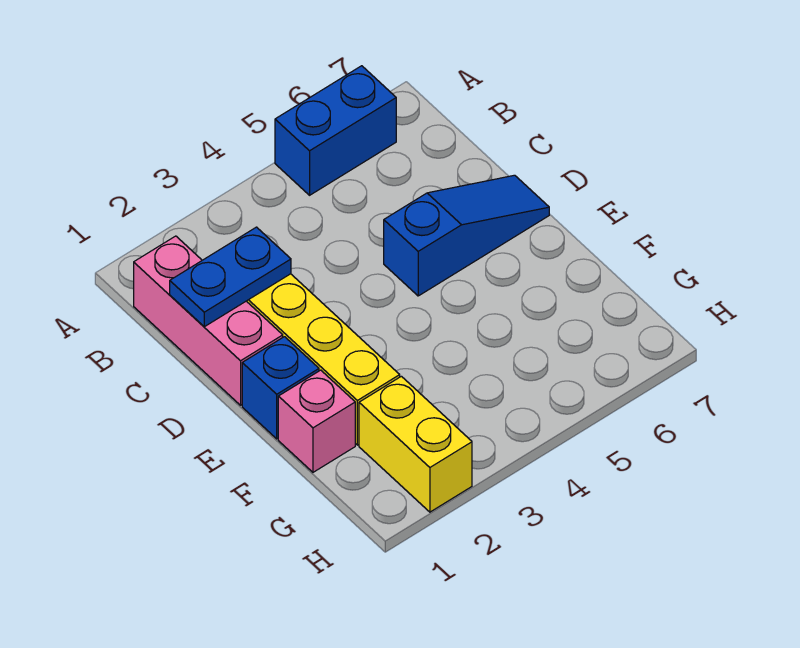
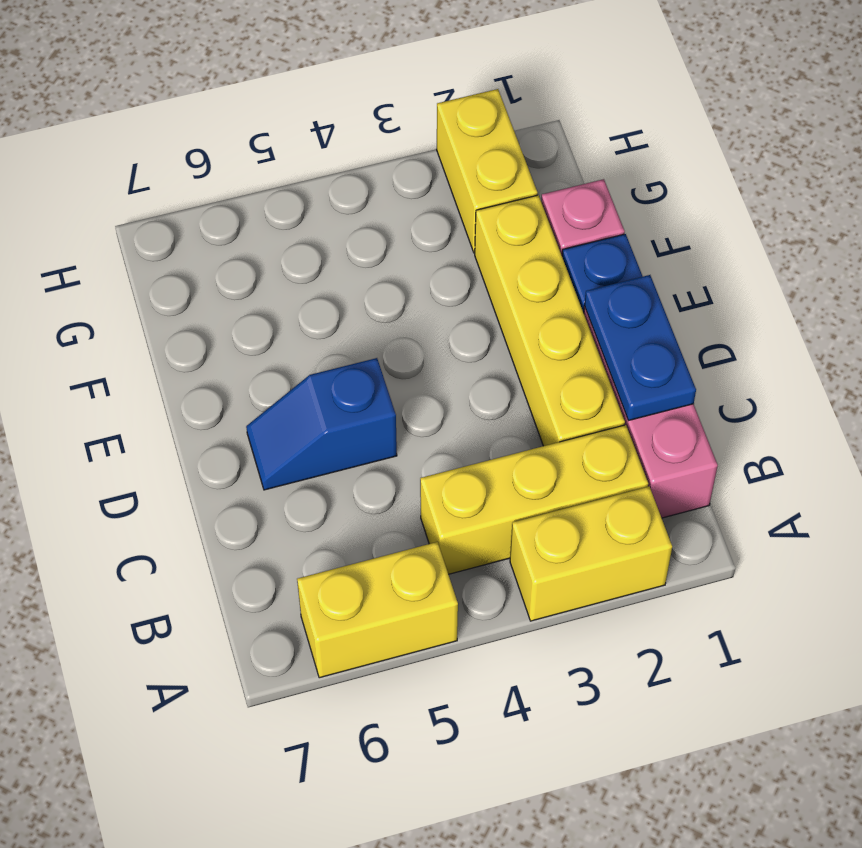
none -> yellow 1x2 brick [510,487,672,621]
blue 1x2 brick [275,66,396,195] -> yellow 1x2 brick [297,542,458,678]
none -> yellow 1x3 brick [420,425,648,574]
blue 1x2 plate [170,227,291,327] -> blue 1x2 plate turned to [584,275,696,421]
blue 1x3 slope [384,175,549,296] -> blue 1x2 slope [246,358,397,490]

